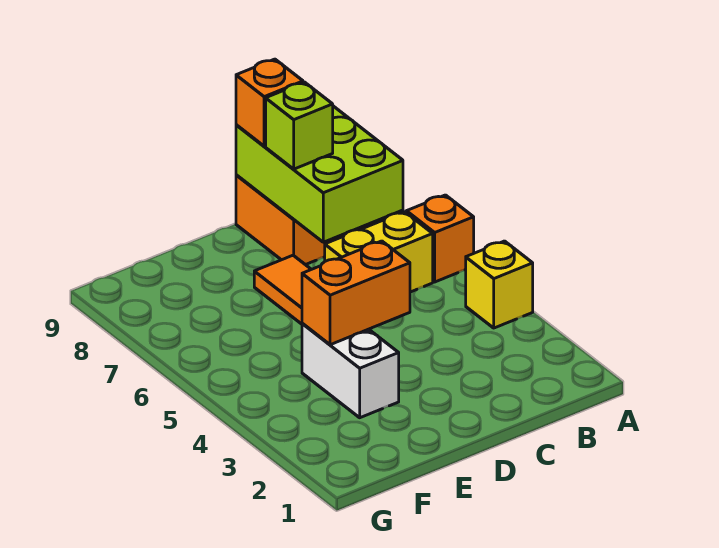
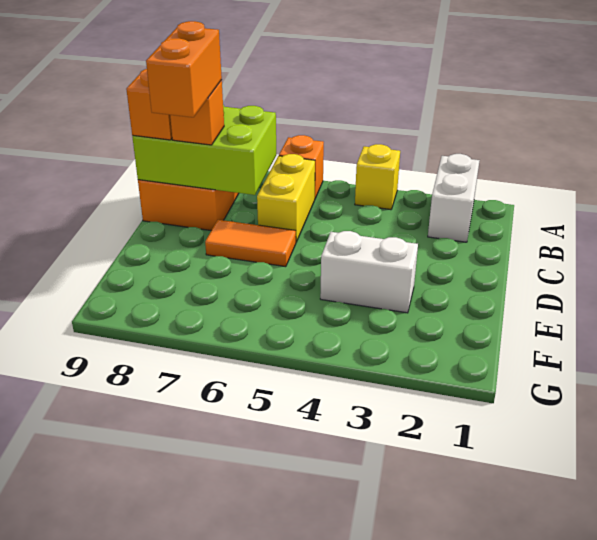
none -> white 1x2 brick [428,154,480,242]
lime 1x1 brick [266,82,333,169] -> orange 1x1 brick [170,80,224,145]
orange 1x2 brick [302,241,410,345] -> orange 1x2 brick moved to [146,21,222,117]

